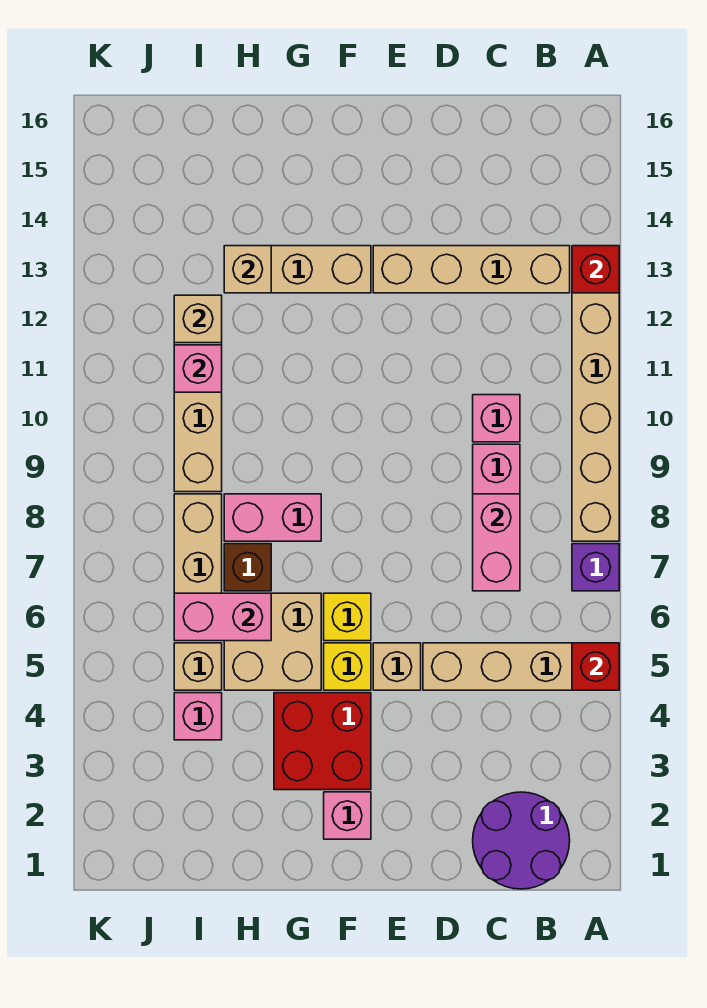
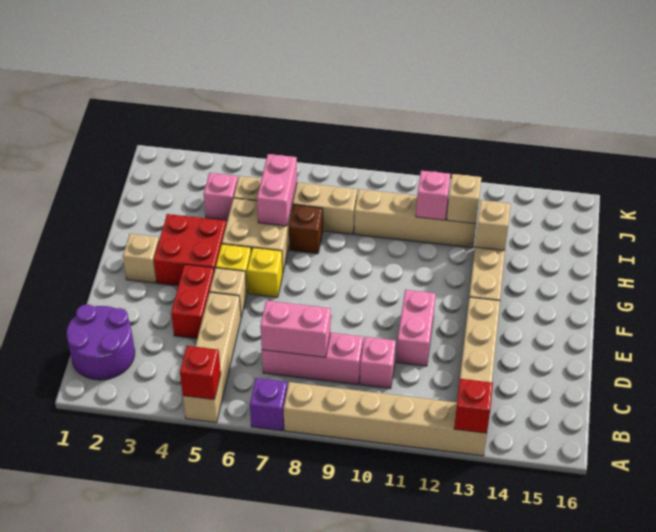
none -> red 1x2 brick [171,264,214,339]
pink 1x1 brick [324,792,371,839] -> tan 1x1 brick [123,234,159,283]
pink 1x2 brick [224,494,321,541] -> pink 1x2 brick moved to [396,290,435,366]

